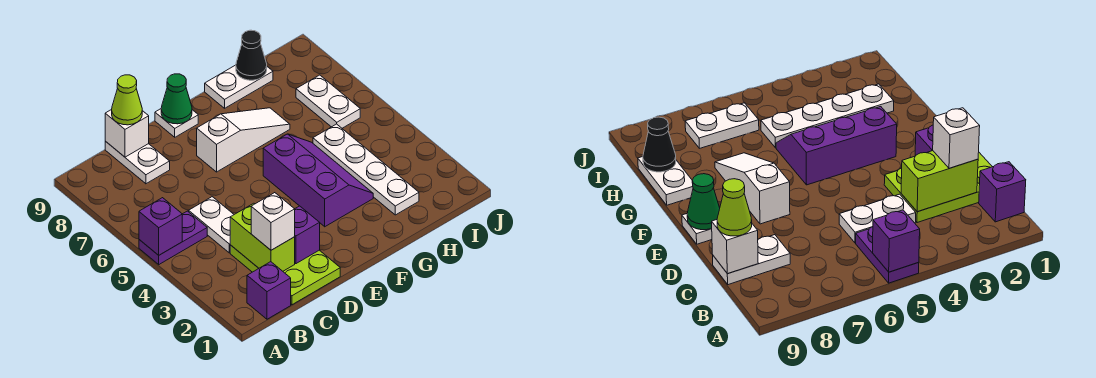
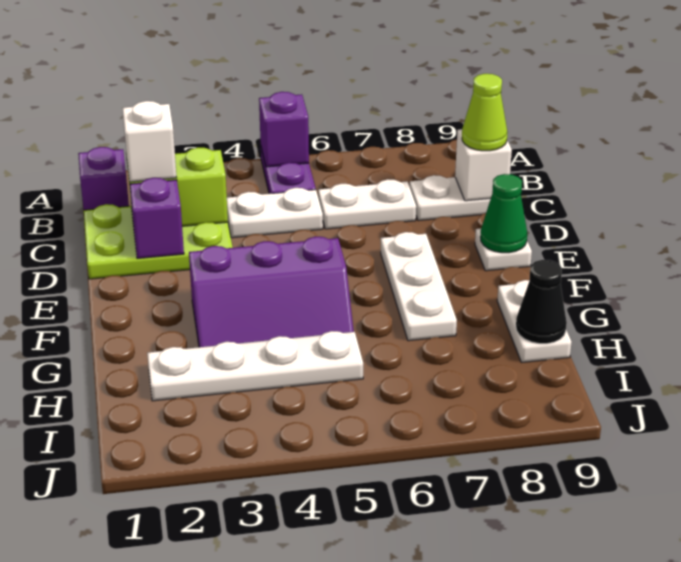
white 1x3 slope [197,108,290,172] -> white 1x3 plate [381,232,457,341]
white 1x2 plate [296,75,360,128] -> white 1x2 plate moved to [318,179,416,229]

